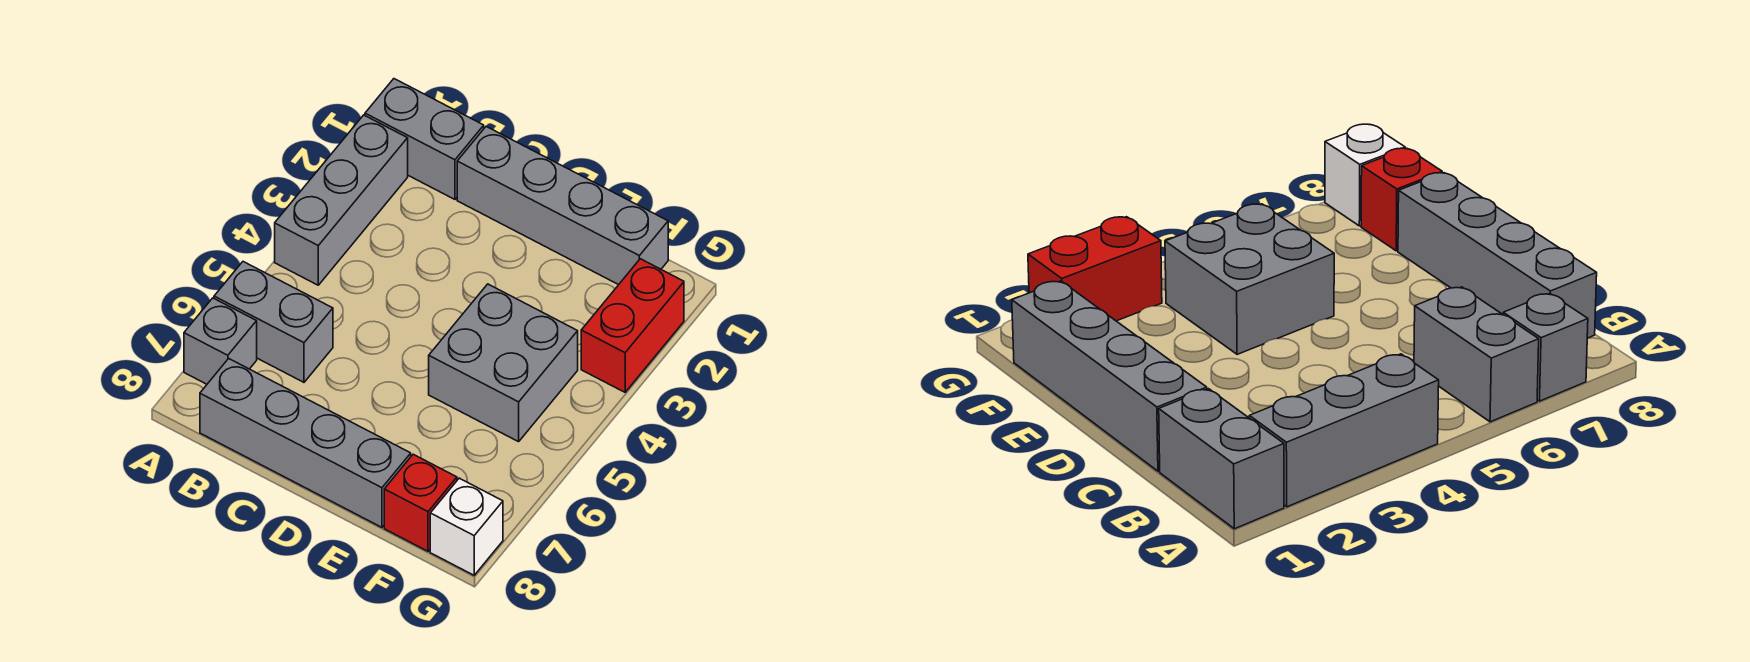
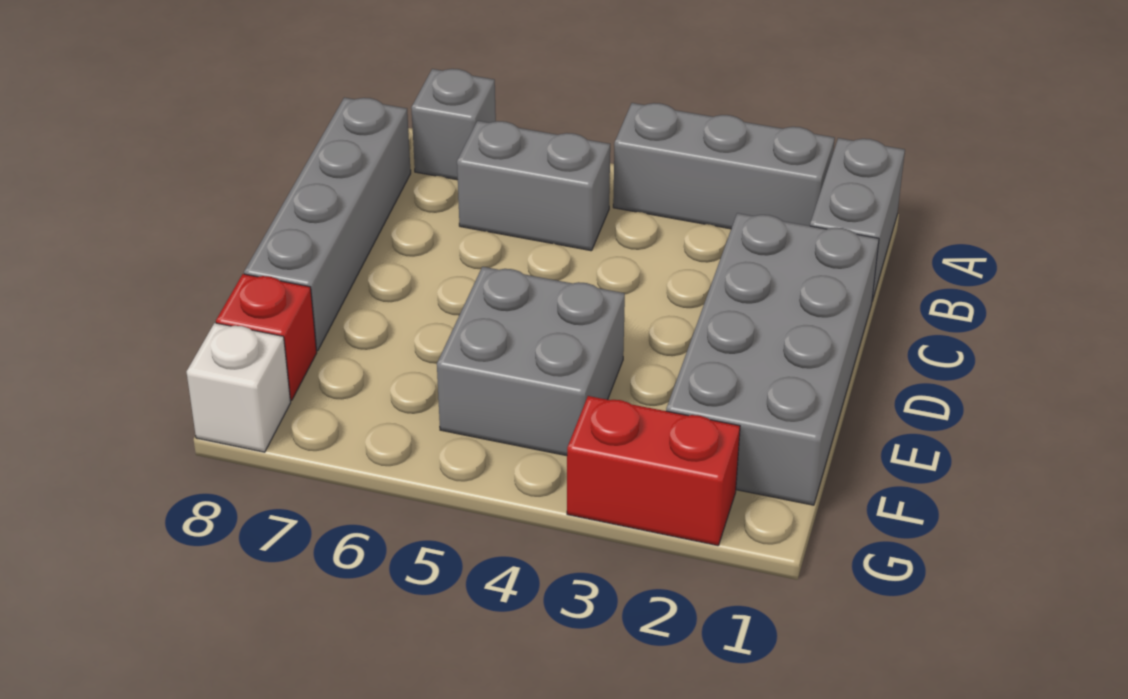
grey 1x2 brick [214,262,333,382] -> grey 1x2 brick turned to [457,121,610,251]
grey 1x4 brick [457,126,668,285] -> grey 2x4 brick [666,213,879,505]

